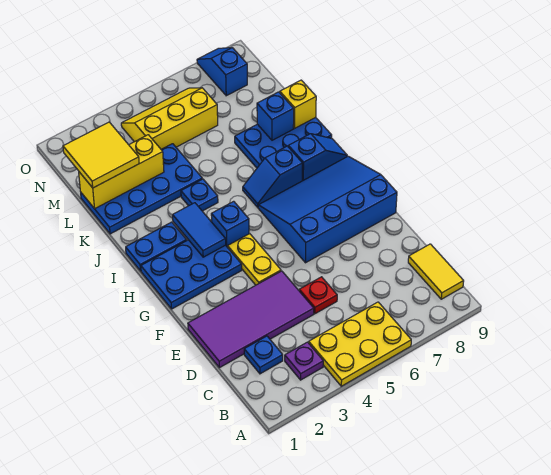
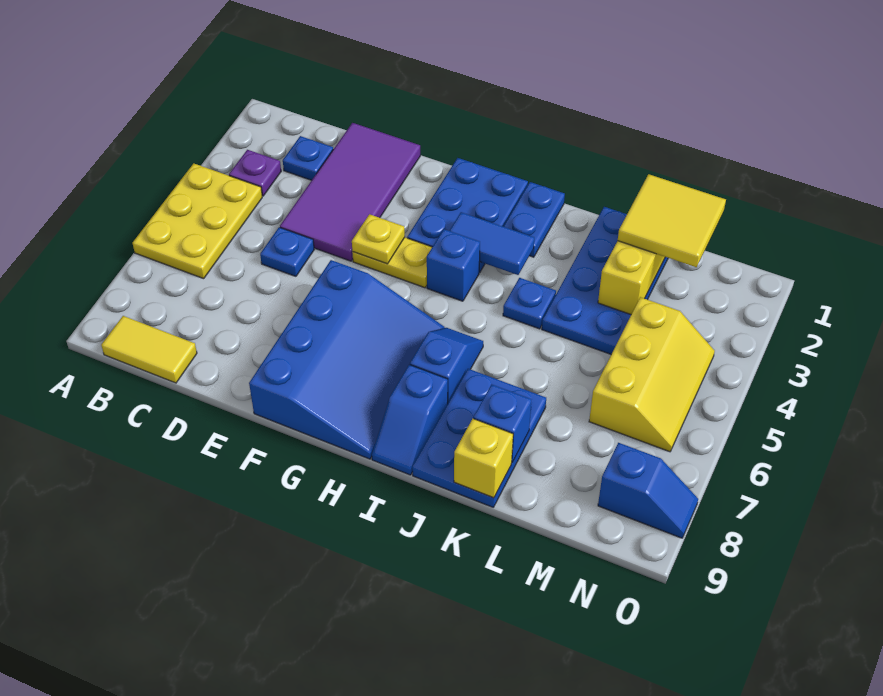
red 1x1 plate [299,277,337,314] -> blue 1x1 plate [260,227,314,276]
none -> yellow 1x1 plate [352,214,405,264]

